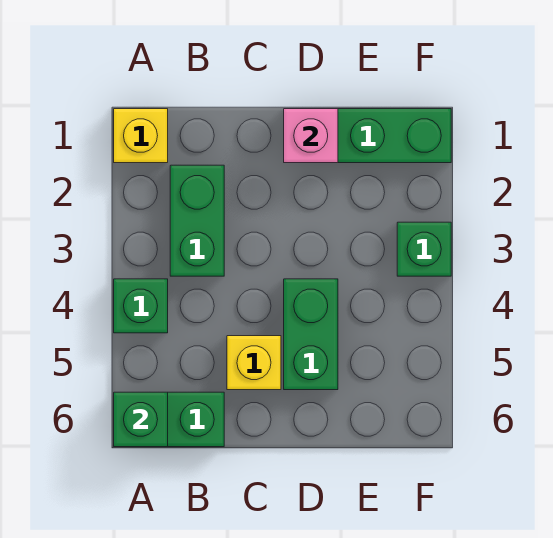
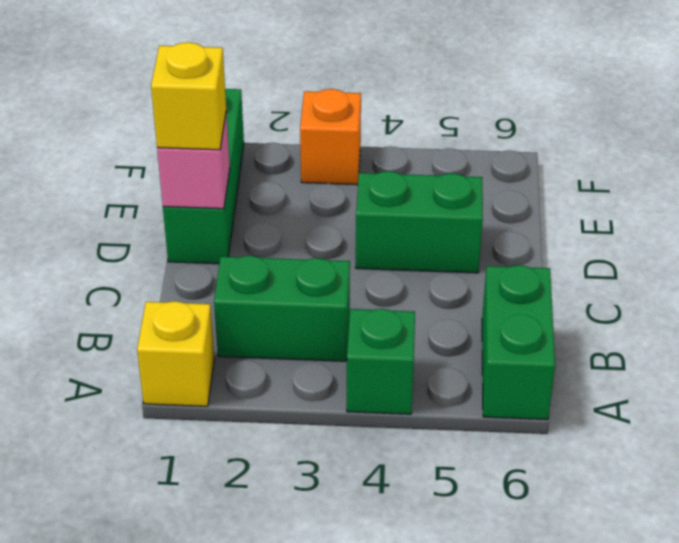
green 1x1 brick [114,392,168,447] -> none
yellow 1x1 brick [227,336,281,390] -> yellow 1x1 brick moved to [151,42,226,150]
green 1x1 brick [397,222,451,276] -> orange 1x1 brick [300,89,361,185]

